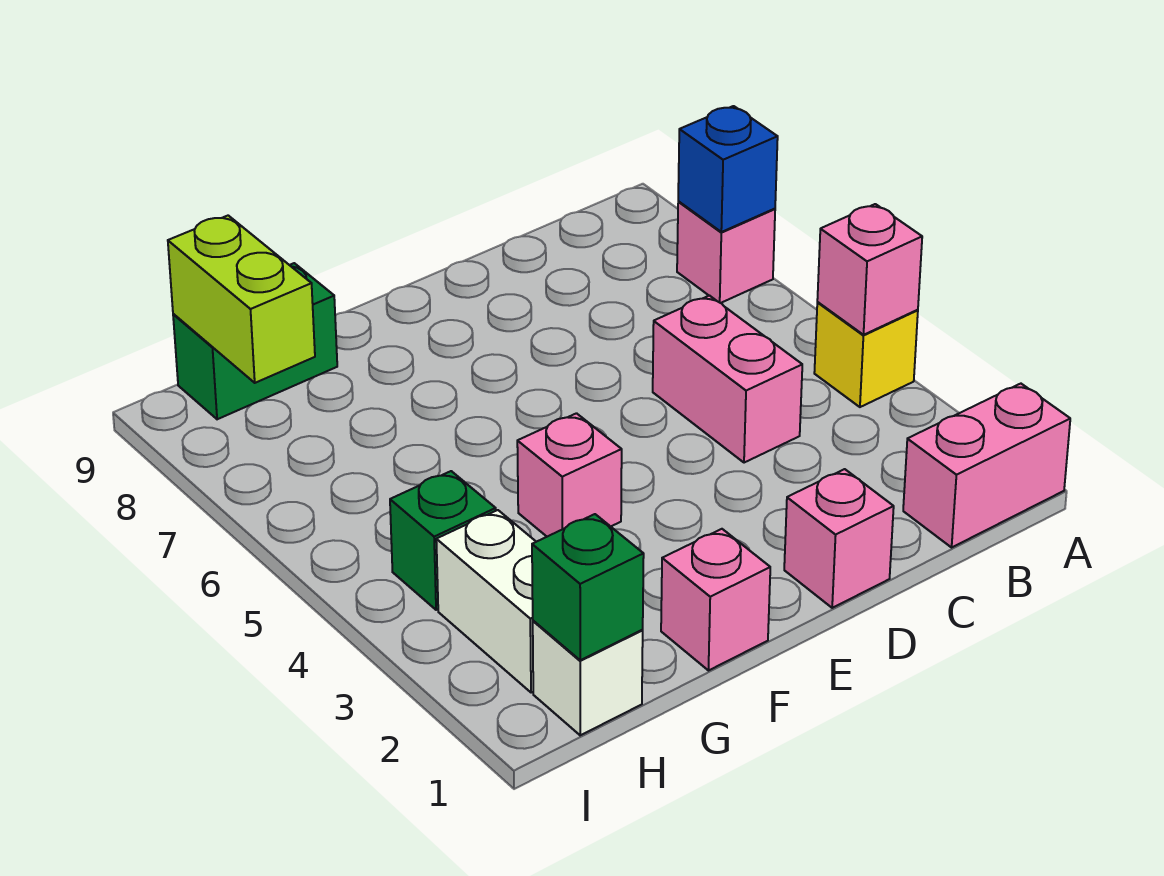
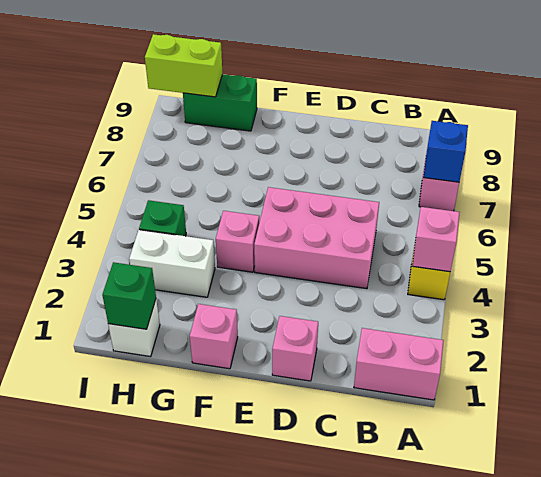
pink 1x2 brick [653,296,802,463] -> pink 2x3 brick [254,187,379,289]
white 1x2 brick [436,510,536,693] -> white 1x2 brick turned to [129,230,215,297]
lime 1x2 brick [168,216,315,383] -> lime 1x2 brick turned to [145,34,223,97]

